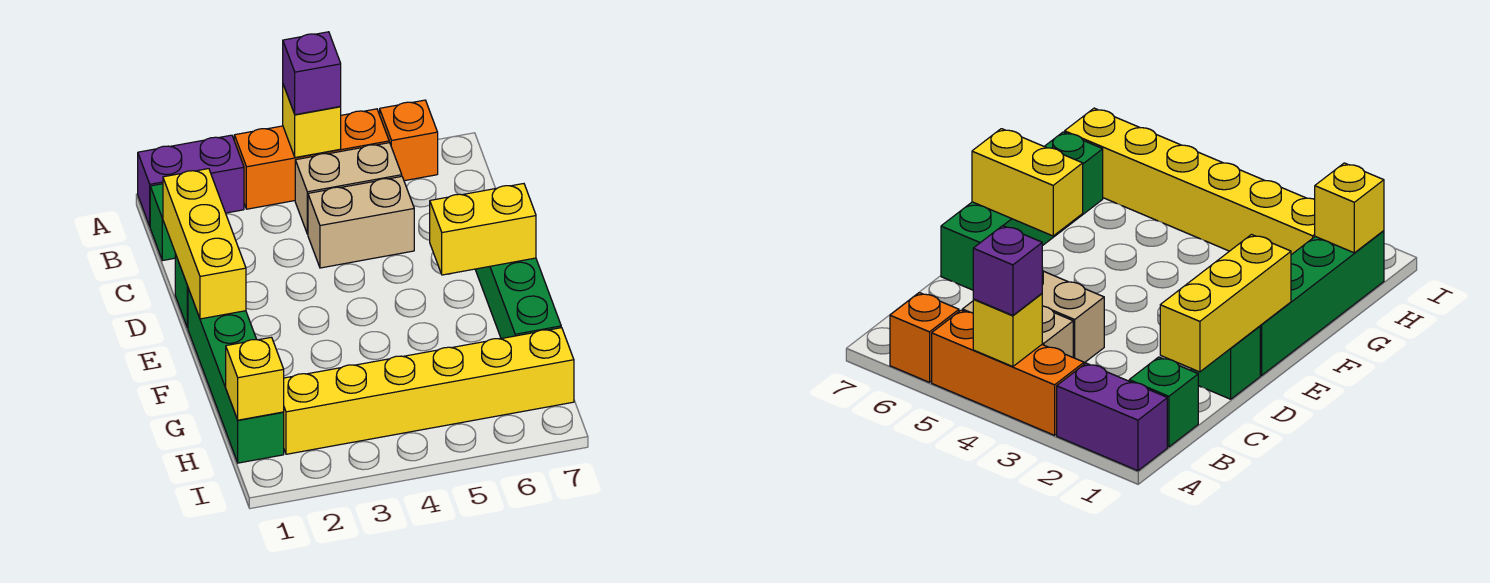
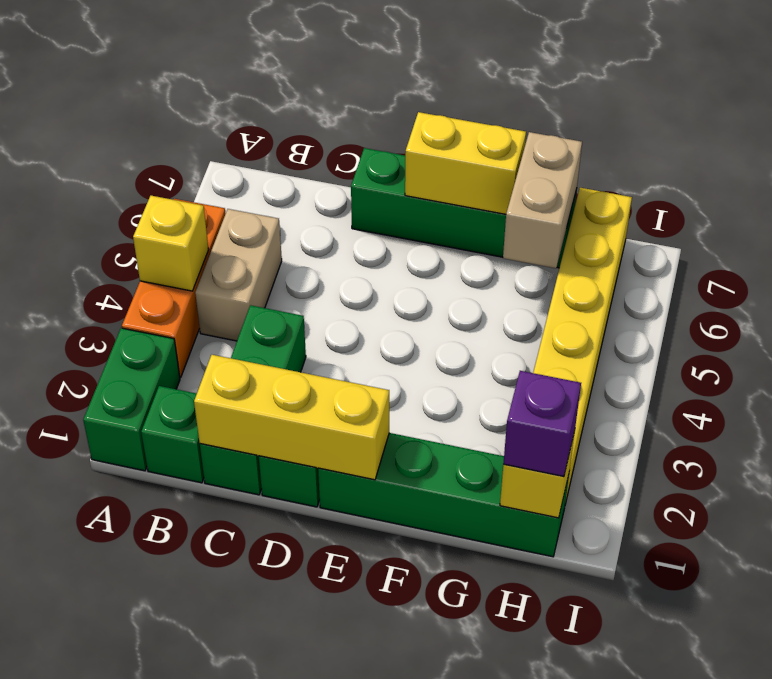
purple 1x2 brick [138,135,244,226] -> green 1x2 brick [83,328,180,471]
purple 1x1 brick [283,32,341,115] -> purple 1x1 brick moved to [503,371,581,477]
orange 1x1 brick [380,100,438,181] -> none
none -> green 1x3 brick [200,305,306,495]
tan 1x2 brick [308,176,414,268] -> tan 1x2 brick moved to [503,132,582,268]
yellow 1x2 brick [430,184,536,275] -> yellow 1x2 brick turned to [405,112,526,214]

